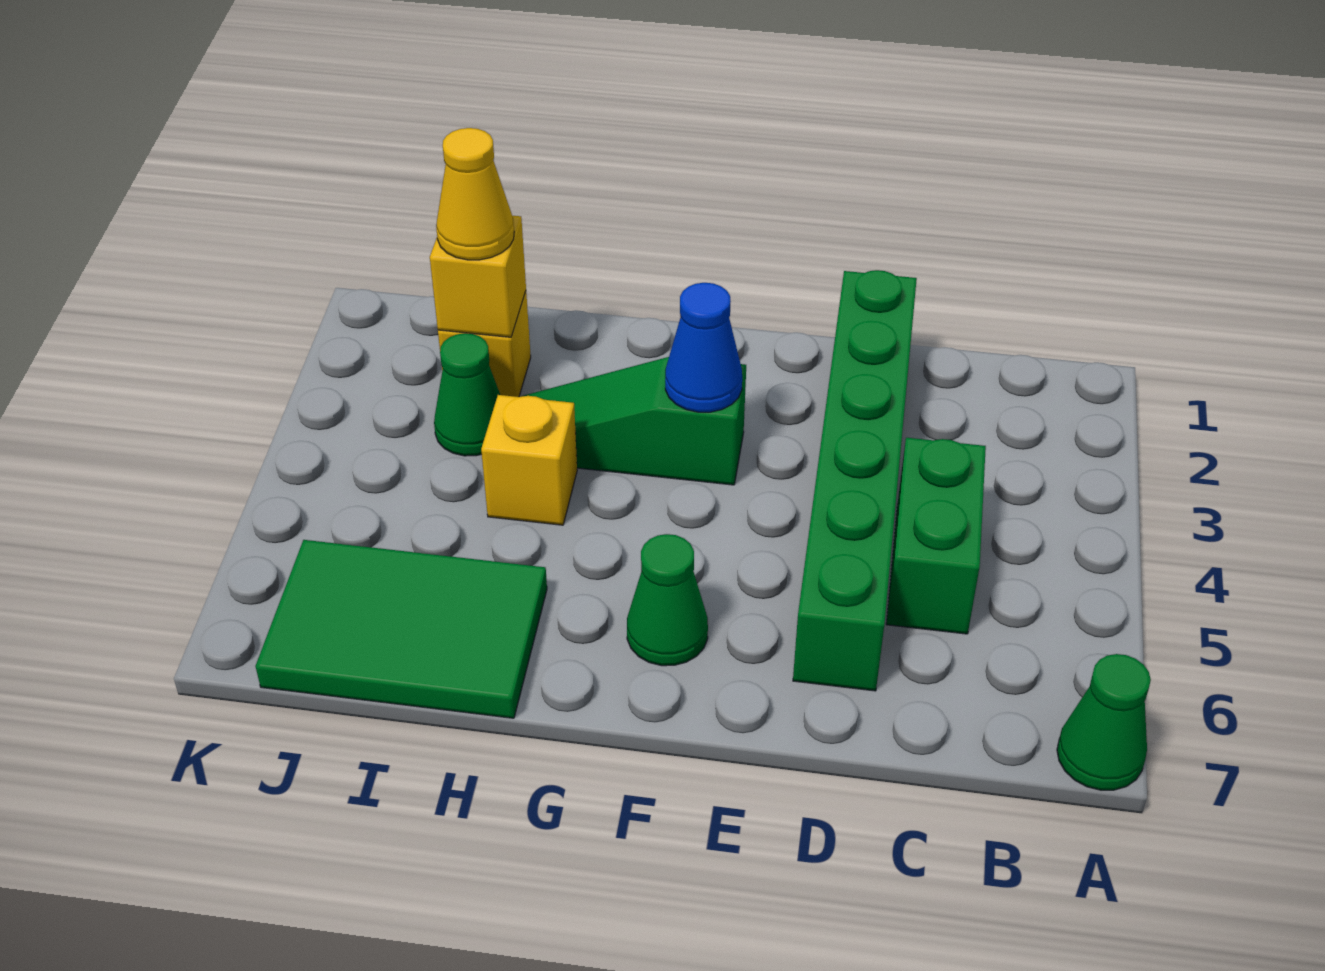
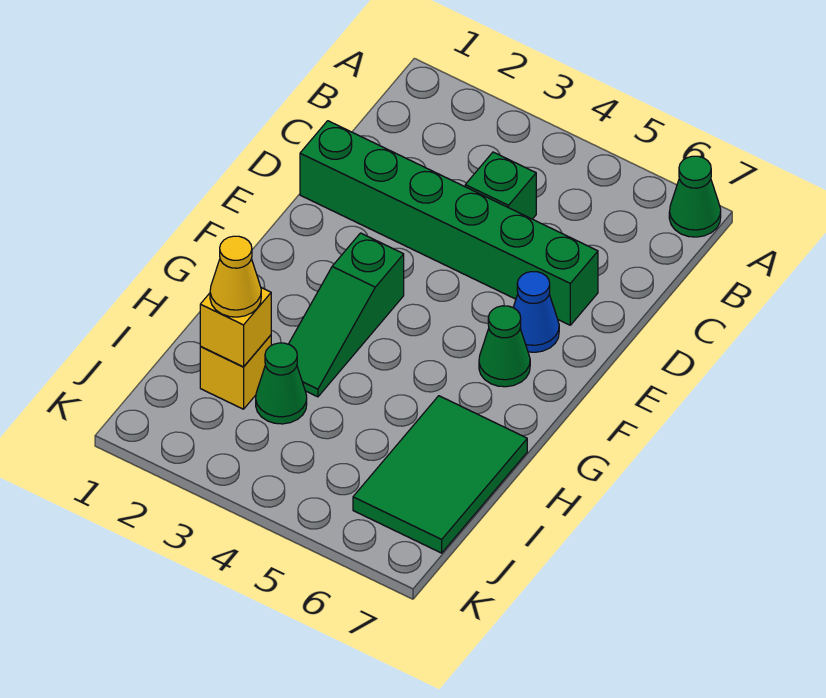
green 1x2 brick [886,438,986,634] -> green 1x1 brick [465,152,536,219]
blue 1x1 cone [665,283,742,412] -> blue 1x1 cone moved to [513,272,559,352]
yellow 1x1 brick [481,395,577,525] -> none

